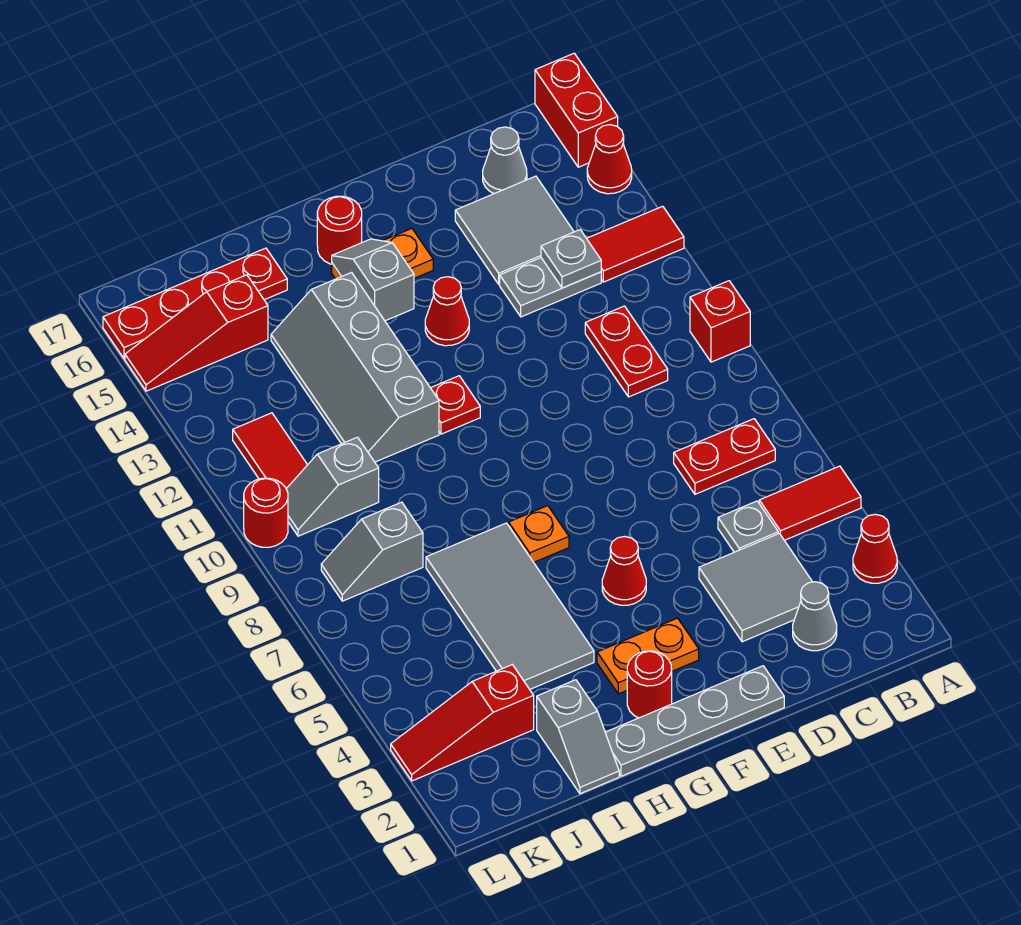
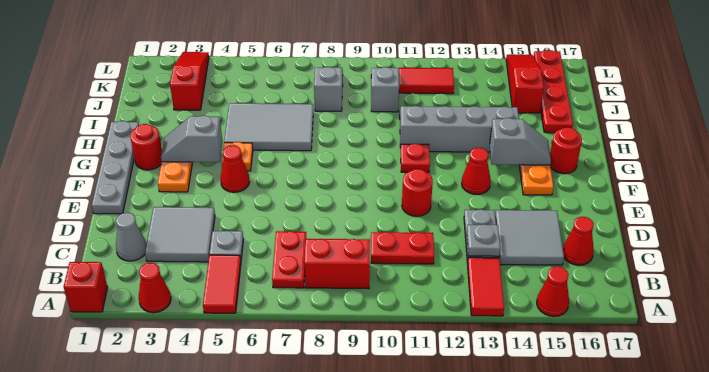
red 1x1 brick [690,281,750,362] -> red 1x1 brick moved to [64,262,108,312]
red 1x2 brick [535,53,618,167] -> red 1x2 brick moved to [304,239,370,289]
grey 1x1 cone [483,127,527,194] -> red 1x1 cone [563,217,594,265]
orange 1x1 plate [509,506,569,562] -> orange 1x1 plate moved to [222,142,253,171]
grey 2x4 tile [426,523,594,689] -> grey 2x3 tile [224,103,313,151]
grey 1x2 slope [537,680,619,794] -> grey 1x2 slope moved to [161,115,223,162]
red 1x1 round brick [244,478,288,547] -> red 1x1 round brick moved to [402,169,433,216]

